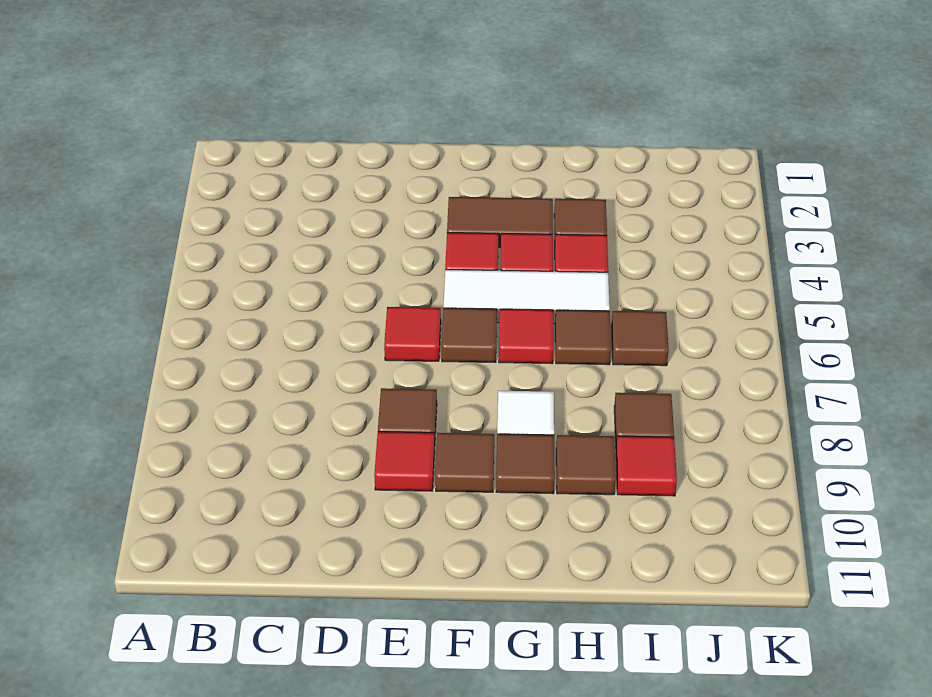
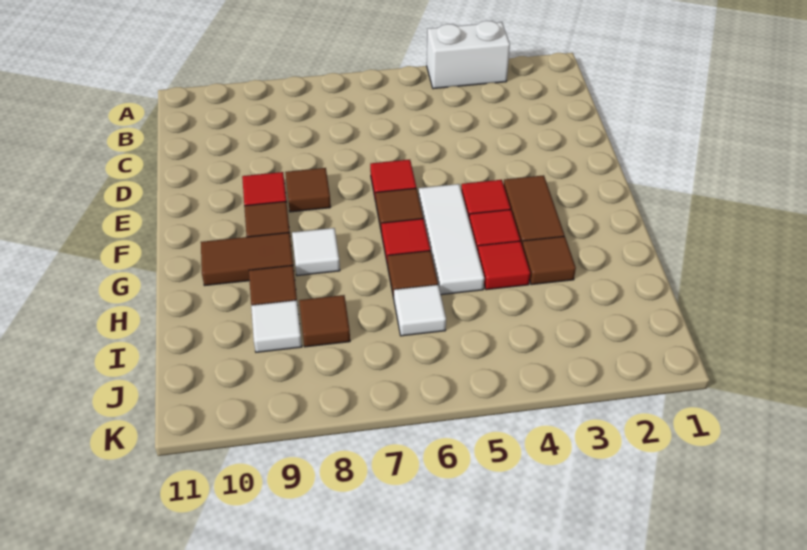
none -> white 1x2 brick [427,21,510,89]
brown 1x1 tile [496,434,555,494] -> brown 1x2 tile [201,233,293,286]
brown 1x1 tile [611,311,669,366] -> white 1x1 tile [394,285,446,336]
red 1x1 tile [616,436,677,496] -> white 1x1 tile [251,300,302,352]

